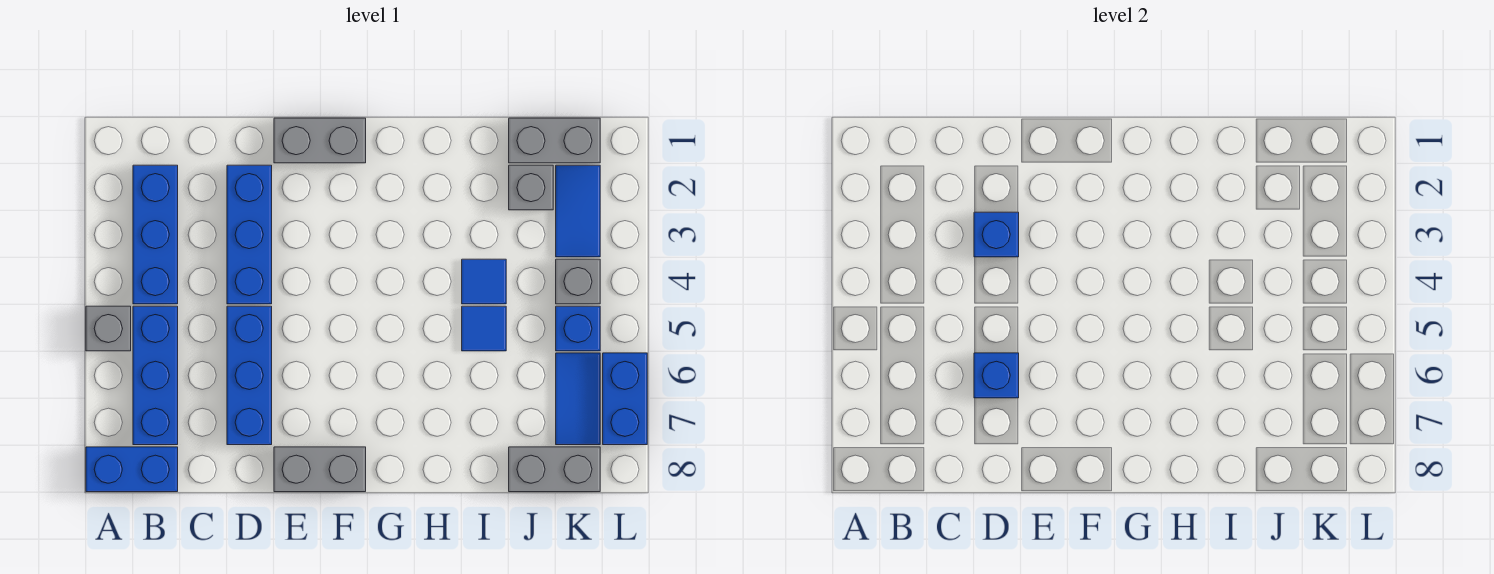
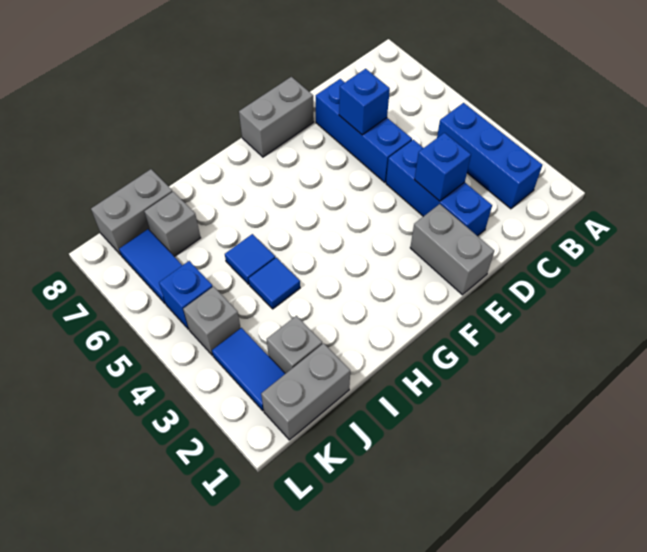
grey 1x1 brick [86,306,131,351] -> grey 1x1 brick moved to [144,192,201,257]
blue 1x2 brick [86,447,178,492] -> none
blue 1x3 brick [133,306,178,445] -> none
grey 1x2 brick [274,118,366,163] -> grey 1x2 brick turned to [410,204,494,295]
blue 1x2 brick [603,353,647,445] -> none

